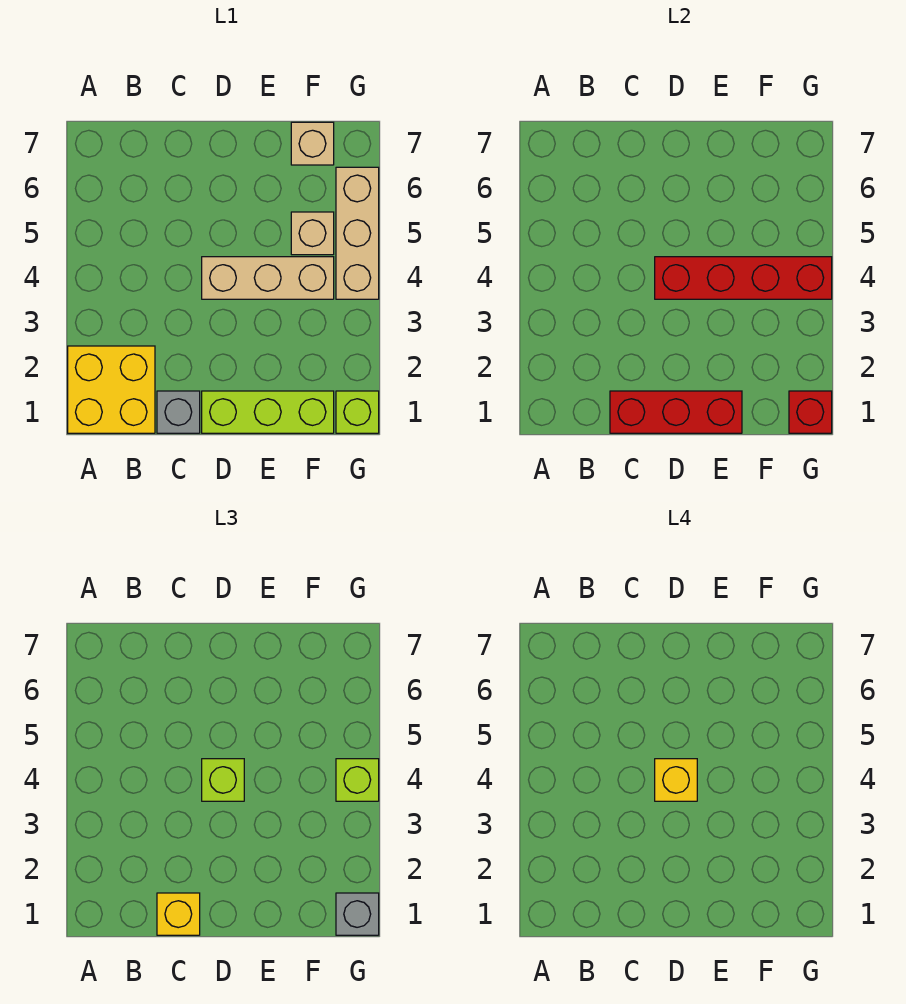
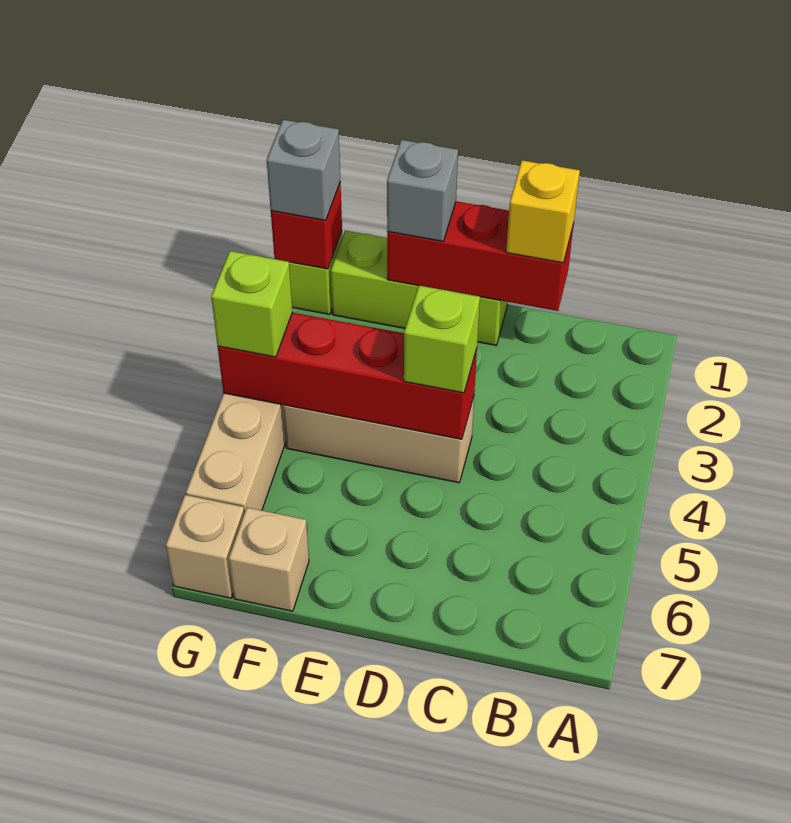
yellow 2x2 brick [68,346,155,433] -> none
grey 1x1 brick [157,391,200,433] -> grey 1x1 brick moved to [387,140,458,241]
yellow 1x1 brick [655,759,697,801] -> none
tan 1x1 brick [291,212,334,255] -> tan 1x1 brick moved to [166,495,244,598]

